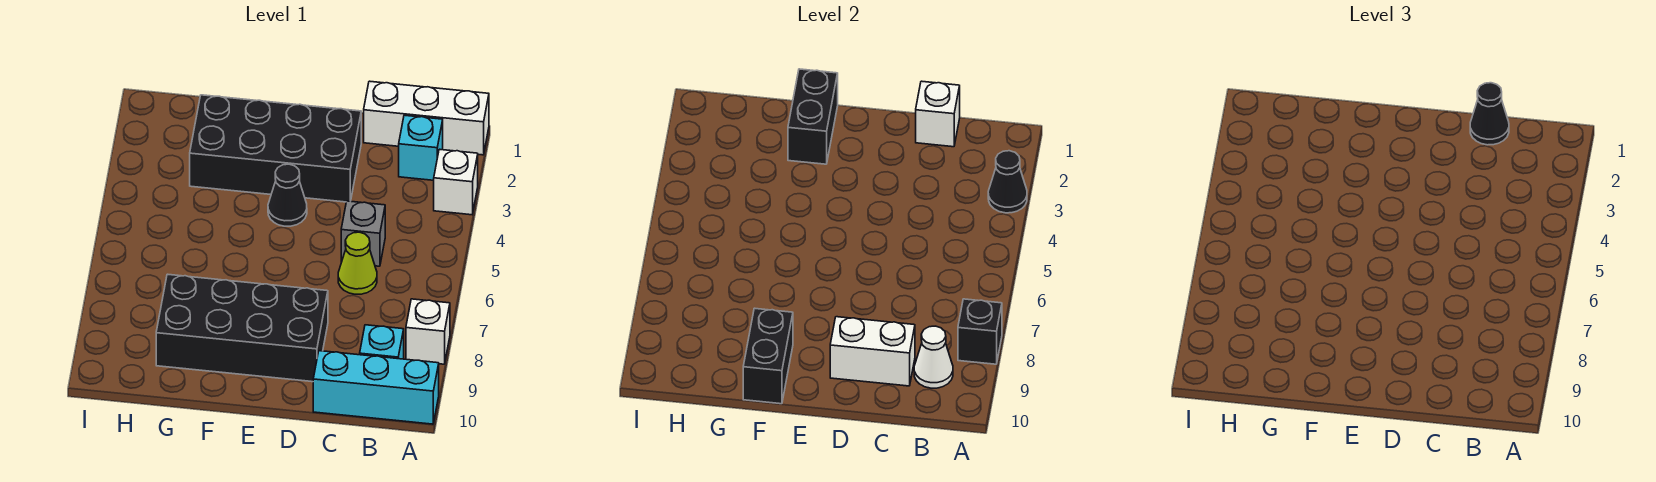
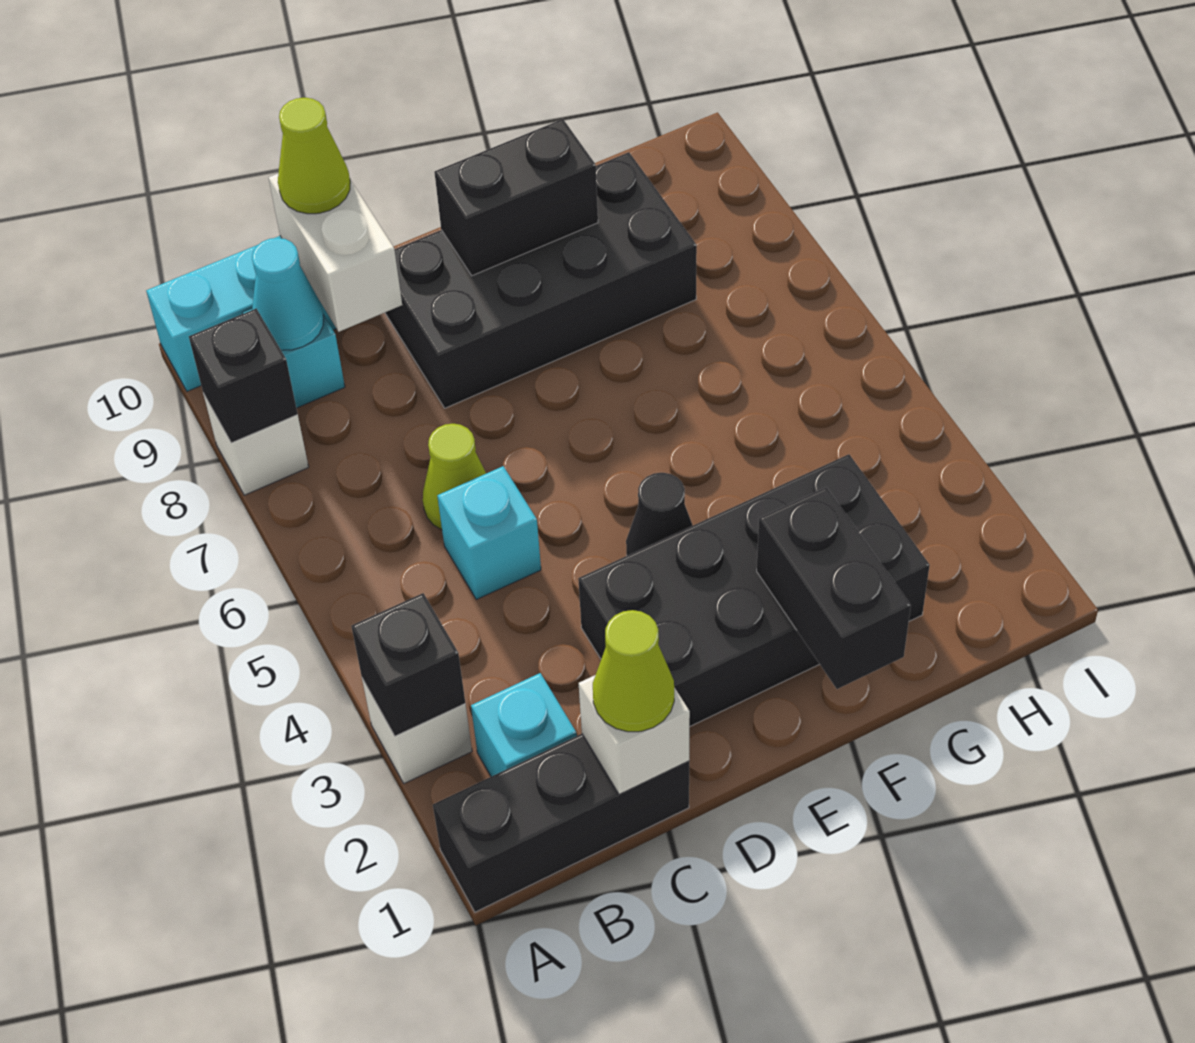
white 1x3 brick [364,81,489,155] -> black 1x3 brick [433,734,689,912]
black 1x1 cone [988,151,1027,213] -> black 1x1 brick [352,593,465,736]
white 1x1 cone [914,326,953,388] -> cyan 1x1 cone [252,238,324,350]
black 1x1 cone [1470,83,1509,145] -> lime 1x1 cone [593,610,674,732]
grey 1x1 brick [341,201,385,266] -> cyan 1x1 brick [437,466,541,599]
white 1x2 brick [830,317,915,386] -> white 1x2 brick turned to [269,174,402,332]
none -> lime 1x1 cone [278,98,350,214]
black 1x2 brick [743,308,793,404] -> black 1x2 brick turned to [434,119,598,276]

